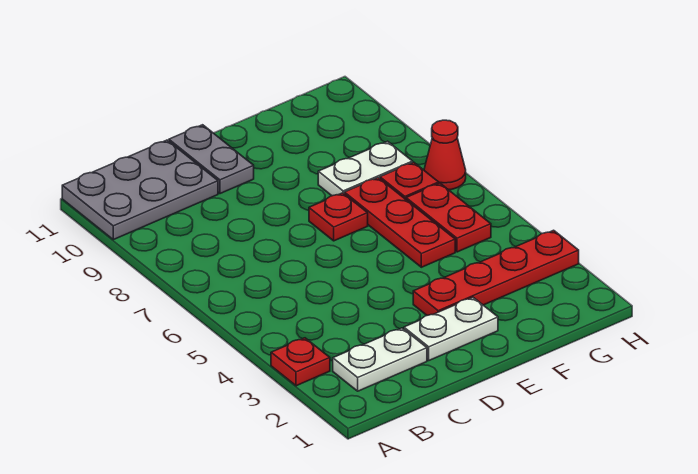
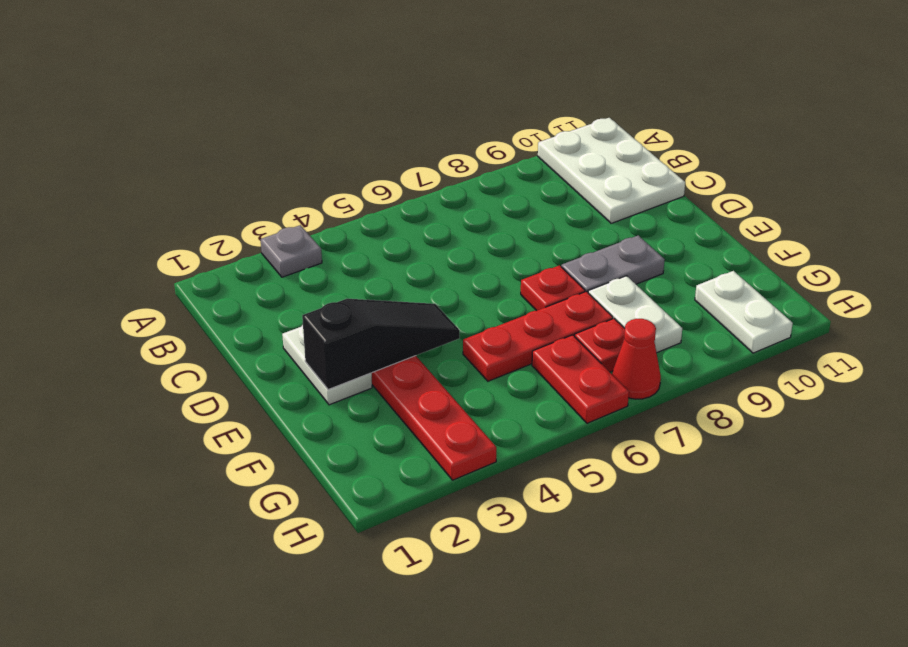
red 1x1 plate [271,338,330,386] -> grey 1x1 plate [261,225,322,277]
grey 2x3 plate [62,140,218,240] -> white 2x3 plate [538,118,685,223]
white 1x2 plate [333,328,427,391] -> white 1x2 plate moved to [695,271,793,353]
grey 1x2 plate [169,125,254,194] -> grey 1x2 plate moved to [561,235,665,292]
none -> black 1x3 slope [302,299,460,390]
red 1x2 plate [406,183,491,252] -> red 1x2 plate turned to [532,335,629,423]

